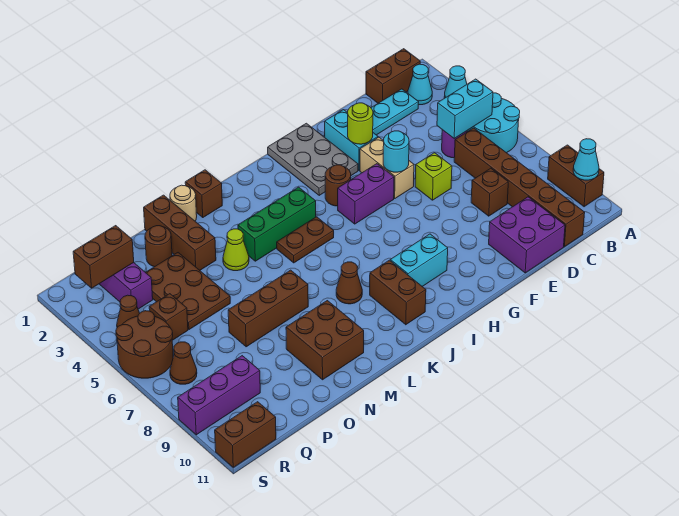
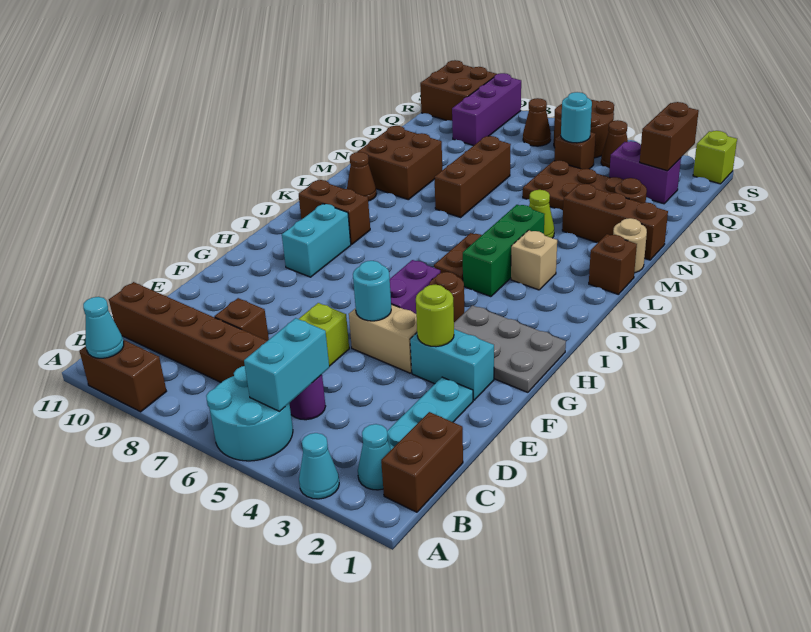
purple 2x2 brick [489,197,565,273] -> none
none -> tan 1x1 brick [511,230,557,290]
brown 1x1 cone [336,262,362,304] -> brown 1x1 cone moved to [347,152,377,201]
none -> cyan 1x1 round brick [561,92,592,143]
brown 1x2 brick [215,402,276,467] -> brown 2x2 brick [420,60,496,121]
none -> lime 1x1 brick [693,131,737,184]

